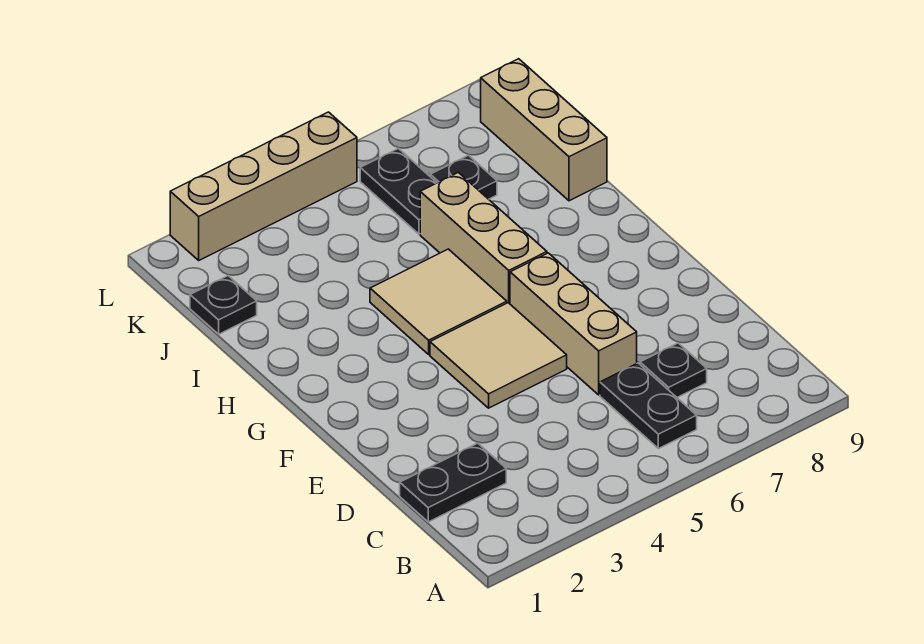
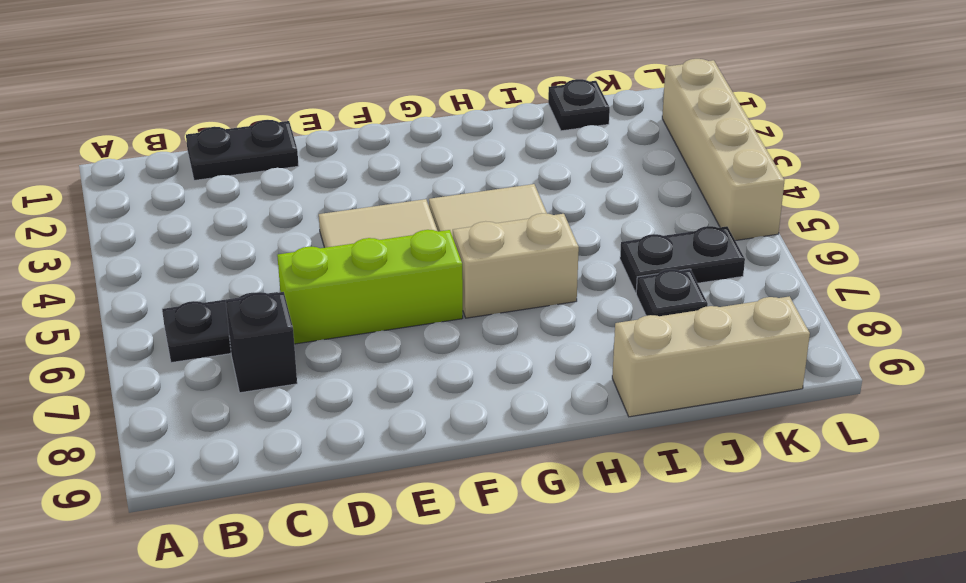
black 1x2 plate [400,443,506,522] -> black 1x2 plate turned to [186,120,299,180]
black 1x1 plate [640,343,707,397] -> black 1x1 brick [226,292,297,393]
tan 1x3 brick [510,253,637,395] -> lime 1x3 brick [277,230,463,344]
tan 1x3 brick [420,172,547,304] -> tan 1x2 brick [453,213,579,318]

